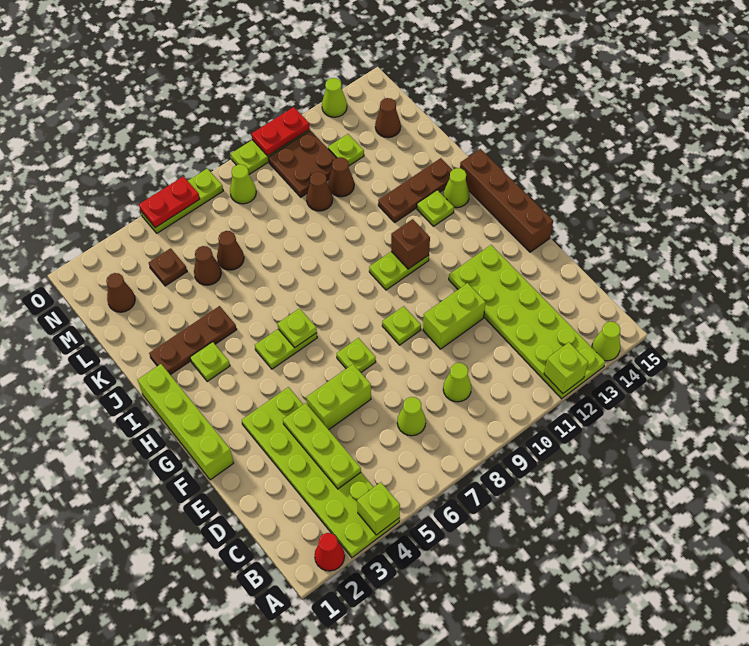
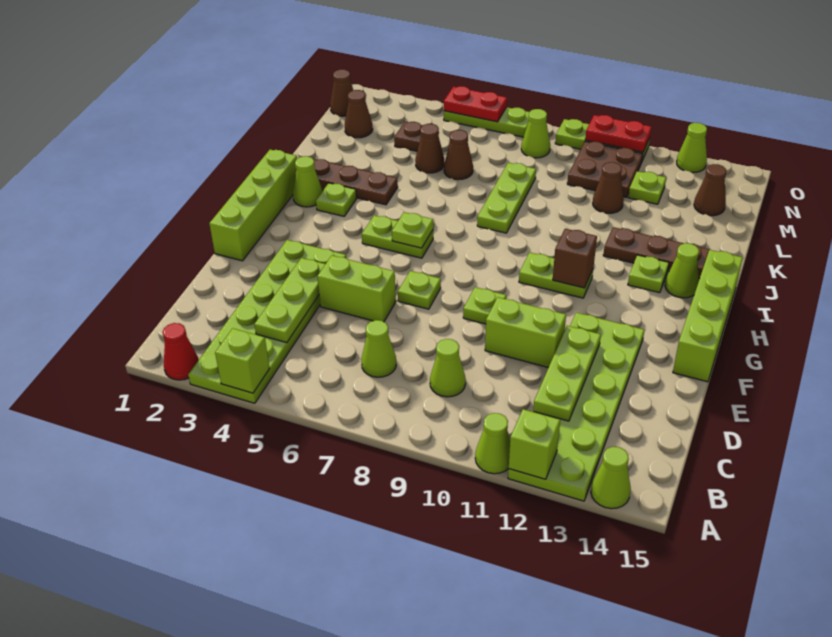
none -> lime 1x1 cone [475,413,510,474]
none -> lime 1x3 plate [533,326,601,421]
brown 1x4 brick [460,149,553,252] -> lime 1x4 brick [673,250,743,382]
none -> lime 1x1 cone [293,156,323,207]
none -> lime 1x3 plate [477,163,536,233]
brown 1x1 cone [306,172,333,211] -> brown 1x1 cone moved to [330,69,353,116]

